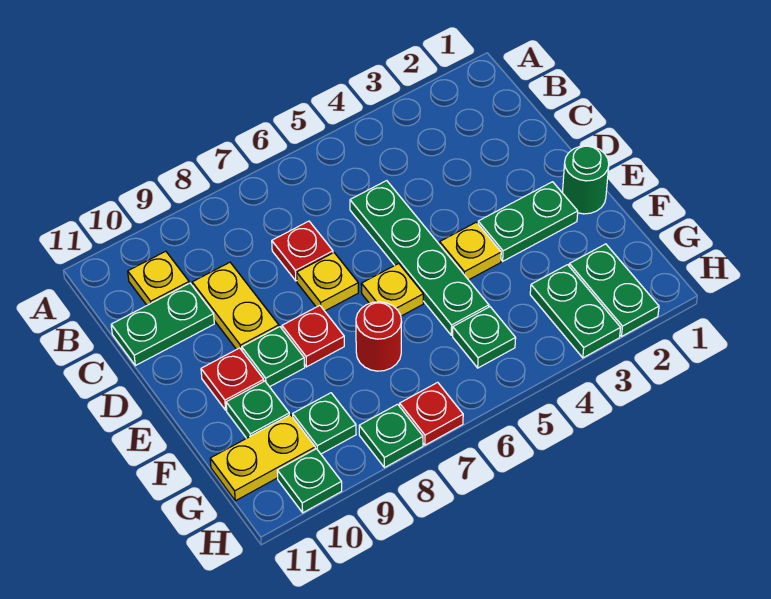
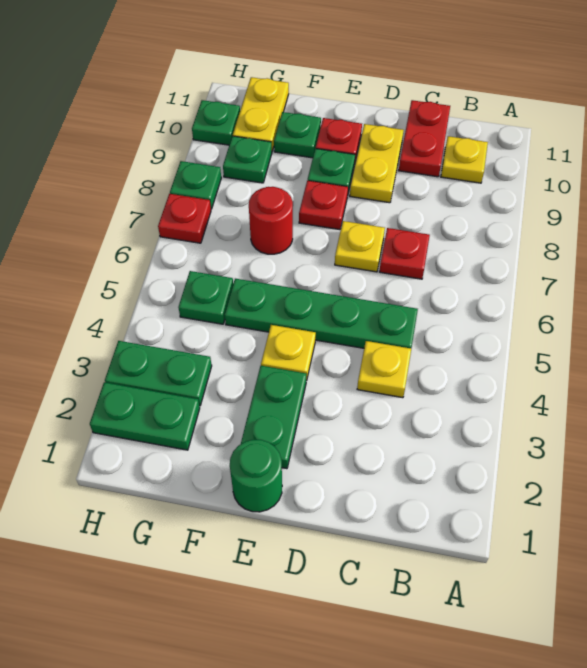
yellow 1x2 plate [192,262,279,350] -> yellow 1x2 plate turned to [350,124,404,203]
green 1x2 plate [111,283,214,366] -> red 1x2 plate [399,100,450,177]
yellow 1x1 plate [361,263,423,316] -> yellow 1x1 plate moved to [357,341,411,398]

